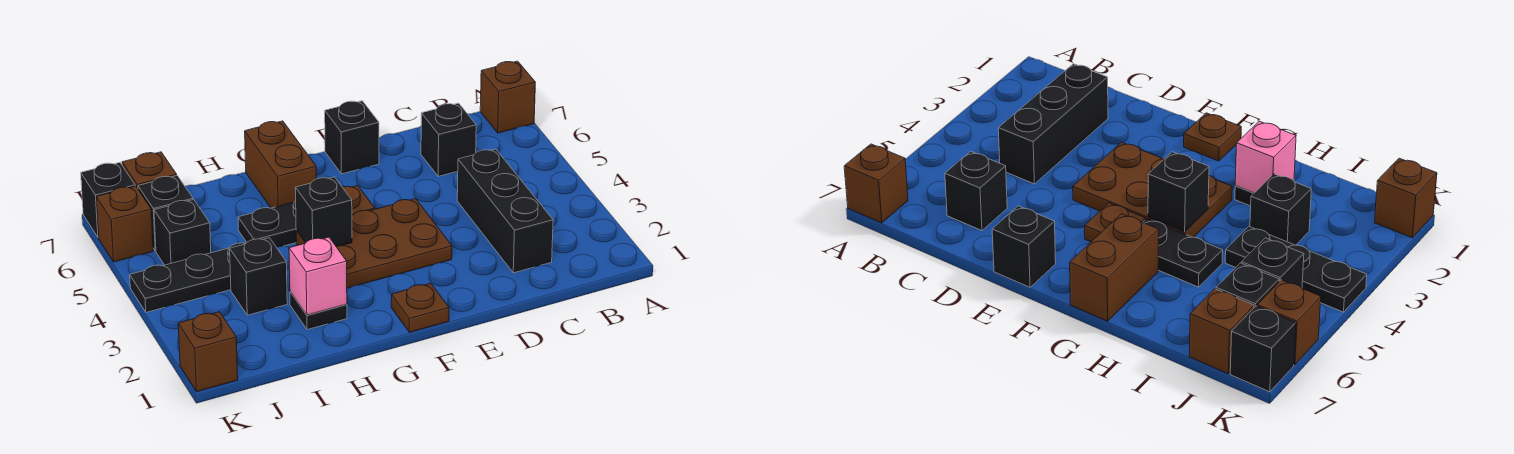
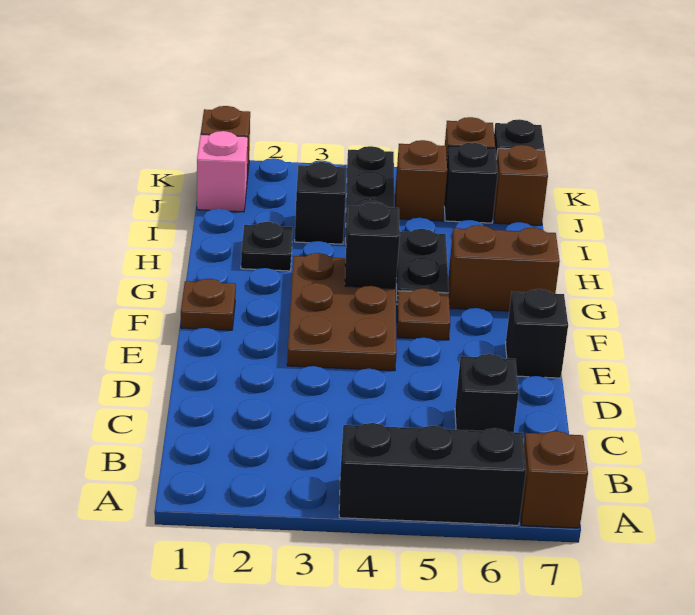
black 1x3 brick [457,149,553,273] -> black 1x3 brick moved to [339,423,526,525]
pink 1x1 brick [289,237,347,315] -> pink 1x1 brick moved to [197,131,248,212]
black 1x1 brick [154,200,211,265] -> brown 1x1 brick [395,140,447,221]

